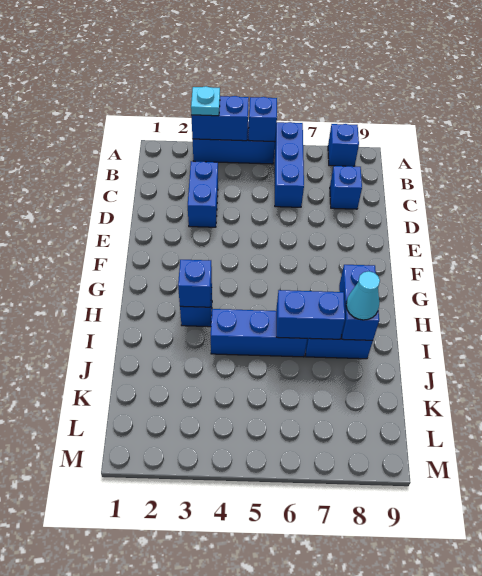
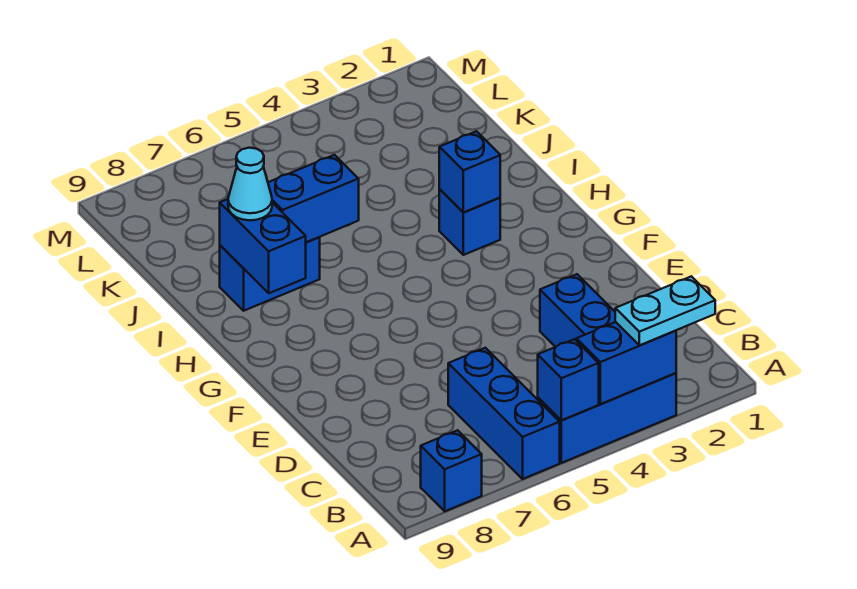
cyan 1x1 plate [191,86,220,116] -> cyan 1x2 plate [615,276,715,345]
blue 1x1 brick [330,166,362,209] -> none
blue 1x3 brick [211,309,307,357] -> none

